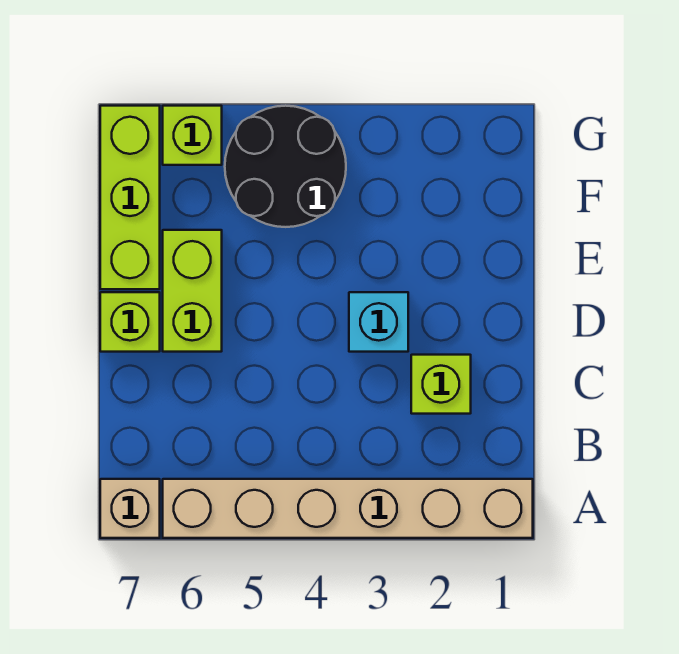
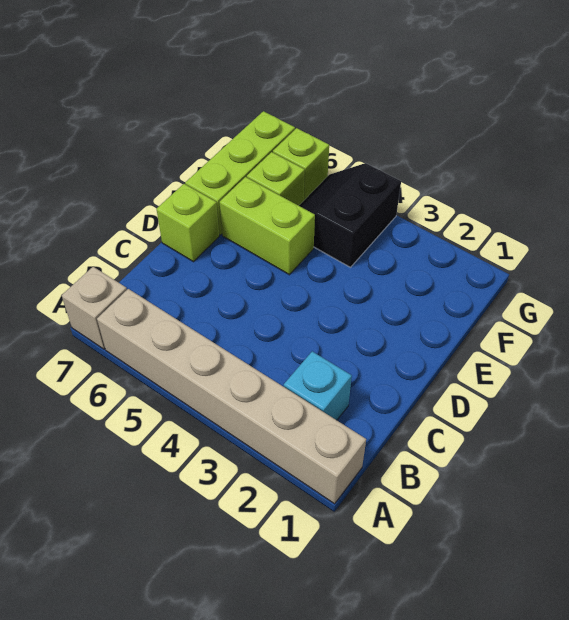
lime 1x1 brick [411,355,471,414] -> lime 1x1 brick moved to [247,152,305,206]
cyan 1x1 brick [349,292,408,352] -> cyan 1x1 brick moved to [284,351,352,420]
lime 1x2 brick [163,230,222,352] -> lime 1x2 brick turned to [220,177,315,275]
black 2x2 round brick [225,106,346,227] -> black 2x2 slope [299,163,401,267]

